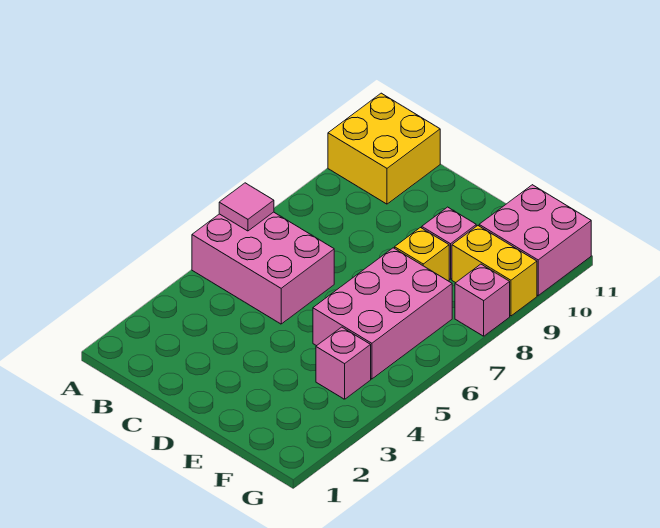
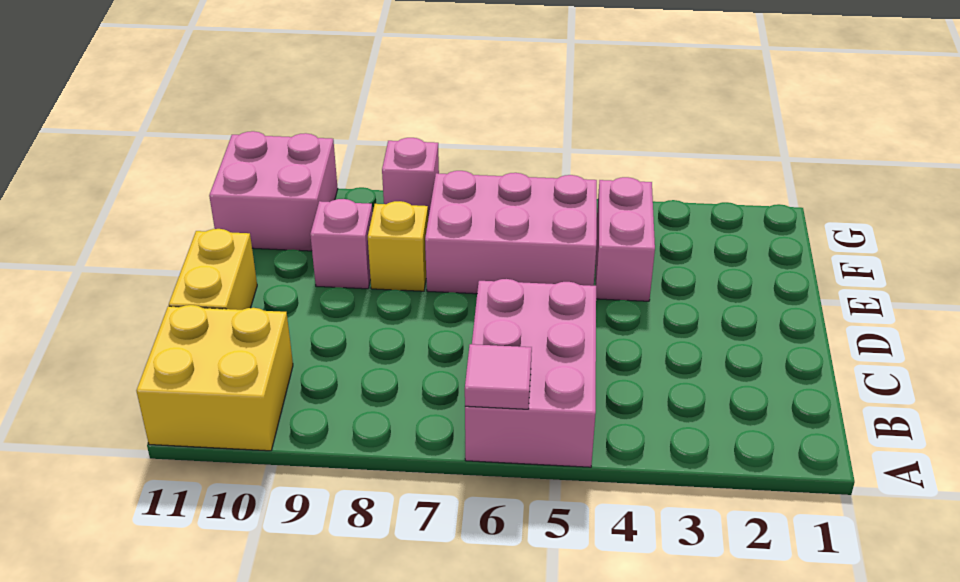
pink 1x1 brick [316,327,371,399] -> pink 1x2 brick [596,177,655,301]
yellow 1x2 brick [452,226,537,316] -> yellow 1x2 brick moved to [169,229,257,310]

